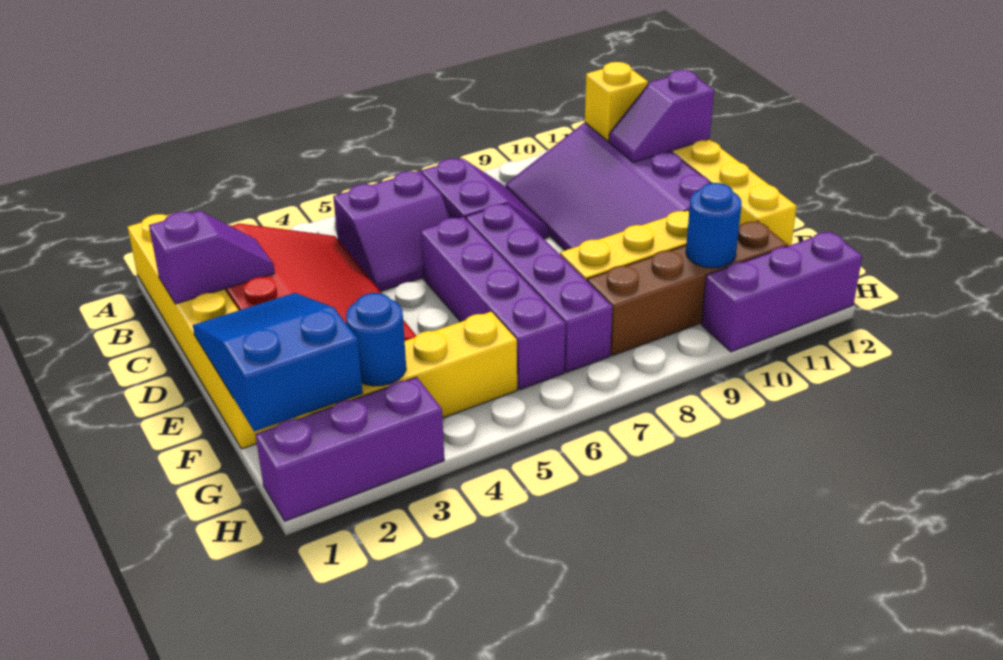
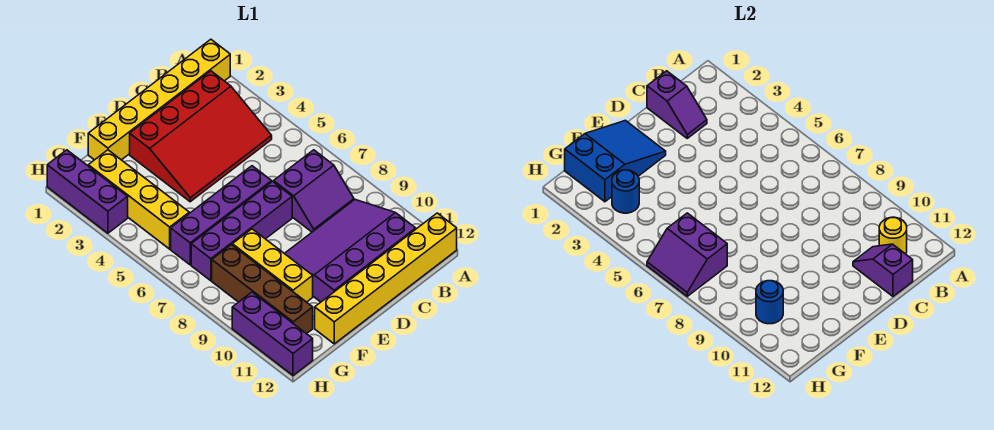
purple 2x2 slope [333,171,450,291] -> purple 2x2 slope moved to [647,213,727,296]
yellow 1x1 brick [585,62,648,141] -> yellow 1x1 round brick [879,217,907,254]

